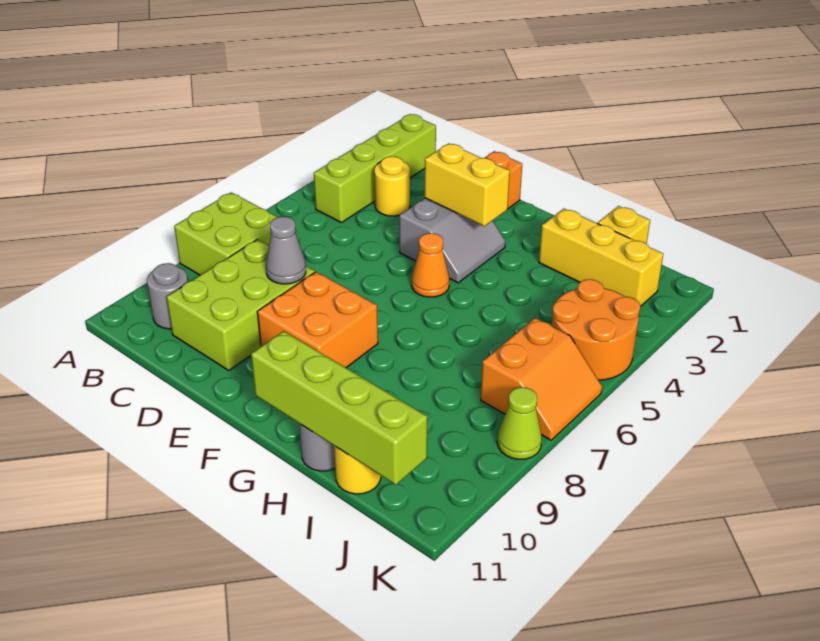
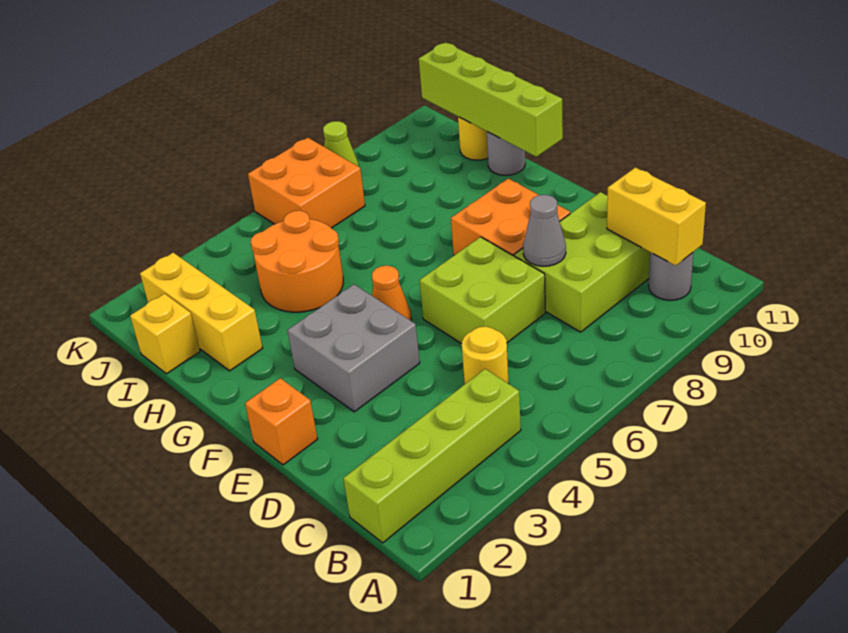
lime 2x2 brick [174,192,278,275] -> lime 2x2 brick moved to [419,237,546,344]
yellow 1x1 round brick [374,157,410,216] -> yellow 1x1 round brick moved to [462,327,509,384]
grey 2x2 slope [399,198,505,283] -> grey 2x2 brick [287,284,420,412]
yellow 1x2 brick [425,143,510,226] -> yellow 1x2 brick moved to [607,167,706,266]
orange 2x2 round brick [552,279,640,380] -> orange 2x2 round brick moved to [251,211,343,312]
orange 2x2 slope [481,318,602,440] -> orange 2x2 brick [248,138,365,228]

